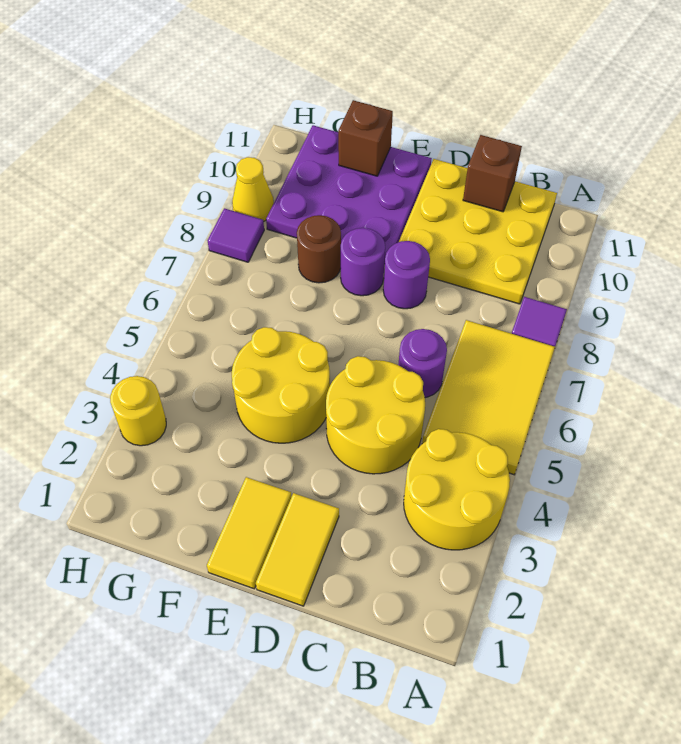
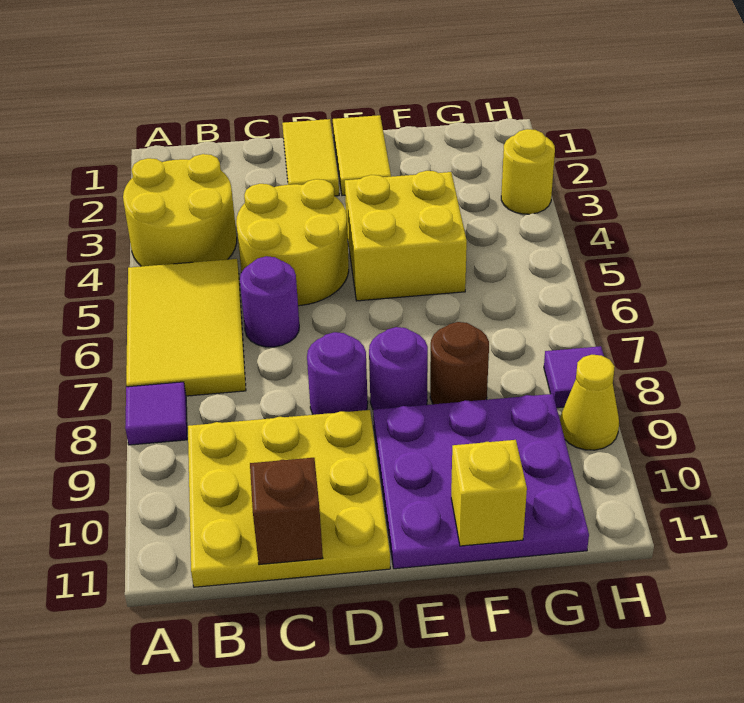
yellow 2x2 round brick [232,327,330,443] -> yellow 2x2 brick [345,171,467,301]
brown 1x1 brick [338,100,393,176] -> yellow 1x1 brick [451,440,527,546]

